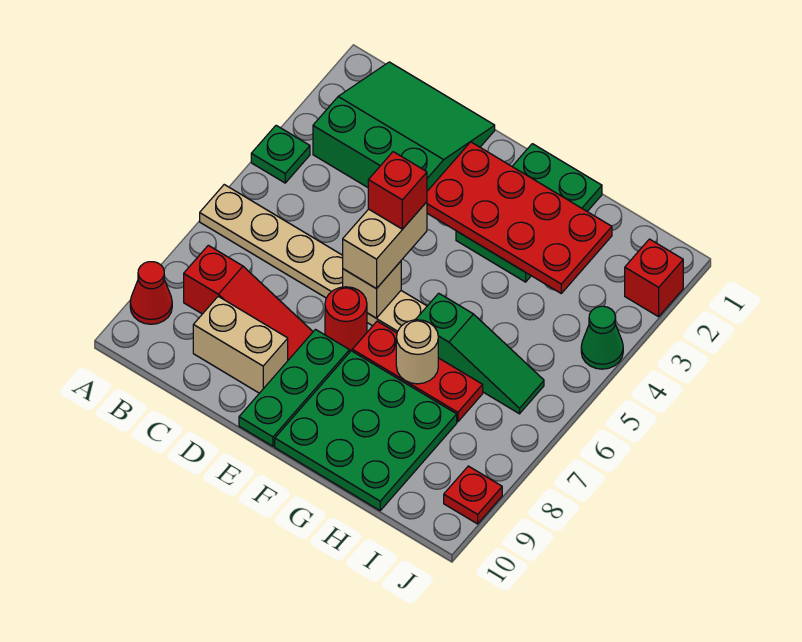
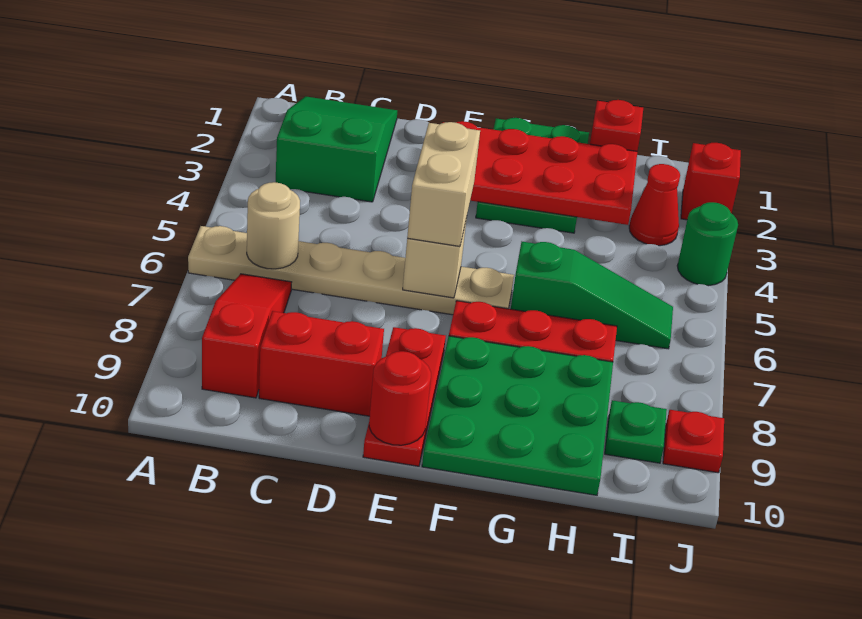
green 1x1 plate [251,125,310,183] -> green 1x1 plate moved to [605,400,667,463]
red 1x1 cone [130,262,172,324] -> red 1x1 cone moved to [629,164,680,246]
green 3x3 slope [313,62,495,191] -> green 2x3 slope [276,96,397,202]
red 1x3 slope [184,245,313,360] -> red 1x3 slope turned to [202,274,292,398]
tan 1x2 brick [193,296,288,393] -> red 1x2 brick [259,311,384,416]
red 1x1 brick [368,152,427,229] -> red 1x1 brick moved to [590,100,643,151]
red 1x1 round brick [325,287,367,350] -> red 1x1 round brick moved to [369,351,431,445]
green 1x3 plate [239,330,349,446] -> red 1x3 plate [363,327,446,466]
tan 1x1 round brick [396,320,438,384] -> tan 1x1 round brick moved to [247,182,300,269]
green 1x1 cone [581,306,623,369] -> green 1x1 round brick [677,202,738,286]

